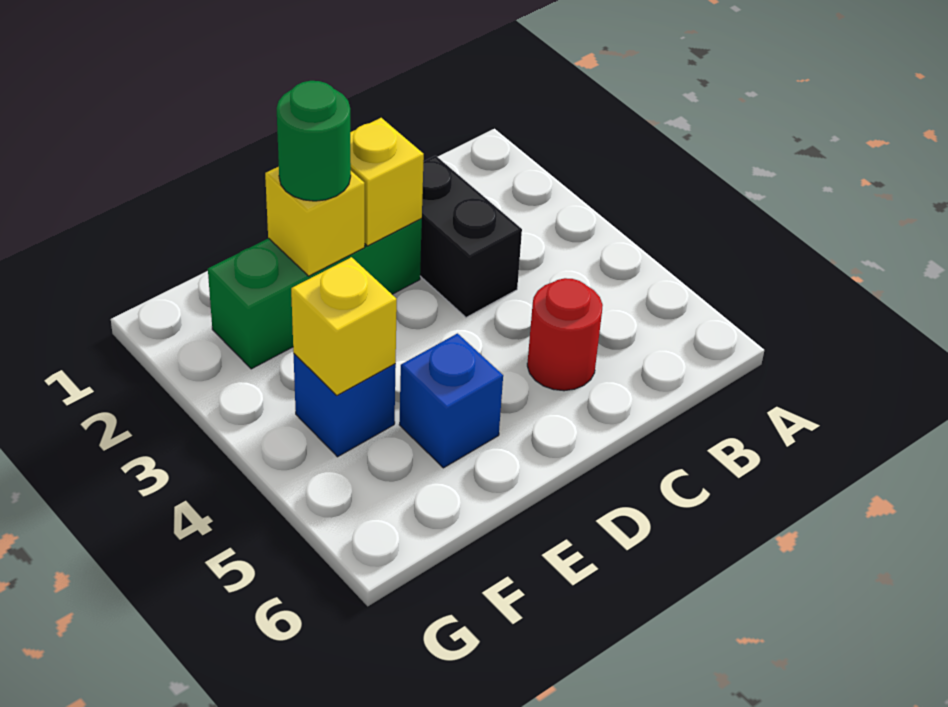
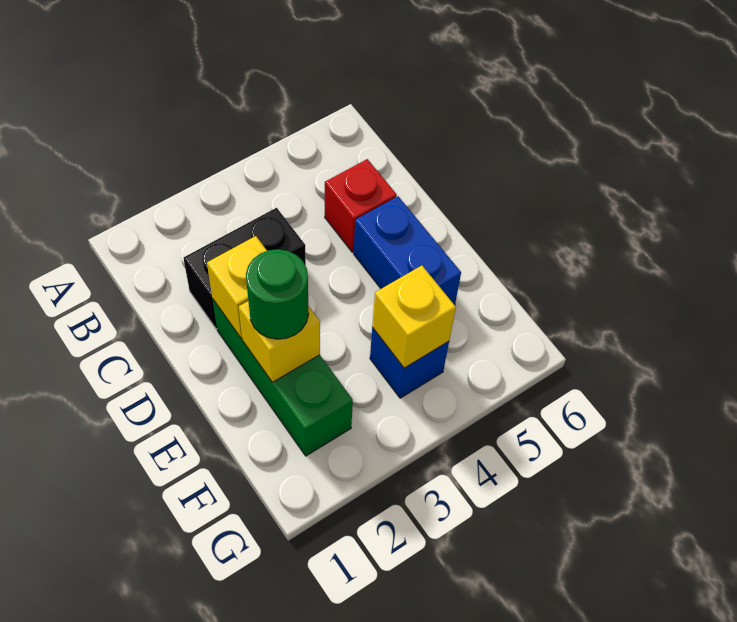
red 1x1 round brick [527,278,603,391] -> red 1x1 brick [325,159,397,252]
blue 1x1 brick [399,334,503,468] -> blue 1x2 brick [354,196,461,305]

